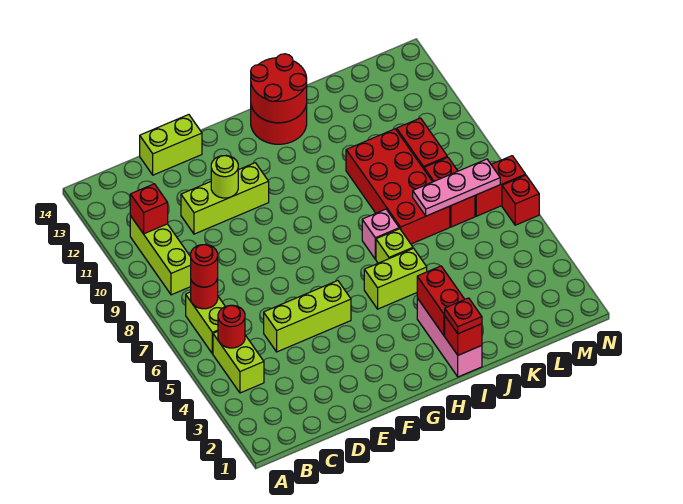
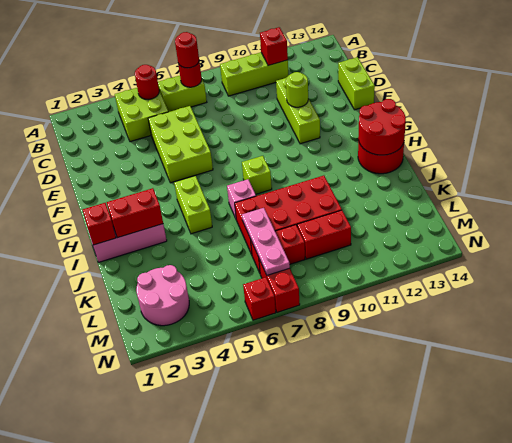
lime 1x2 brick [213,332,264,393] -> lime 2x2 brick [115,88,168,142]
lime 1x3 brick [264,281,351,352] -> lime 2x3 brick [148,106,213,183]
red 1x1 plate [445,298,482,334] -> none
lime 1x1 brick [376,229,413,263] -> lime 1x1 brick moved to [242,156,272,194]
none -> pink 2x2 round brick [136,265,189,326]

